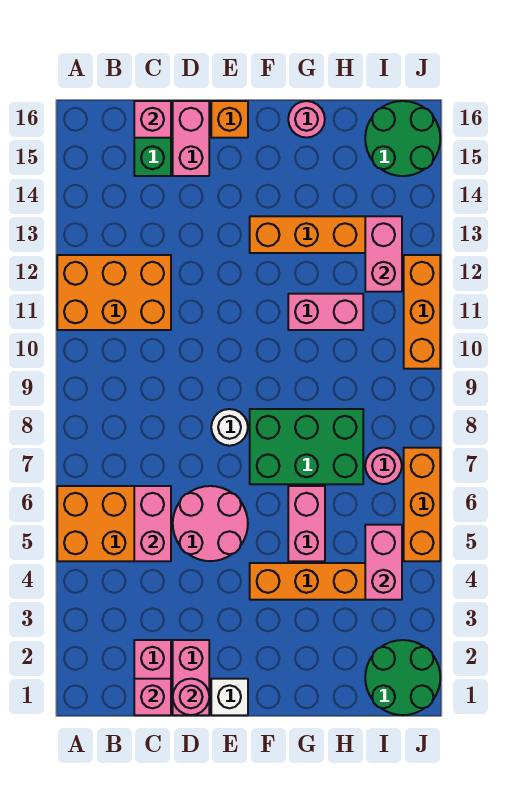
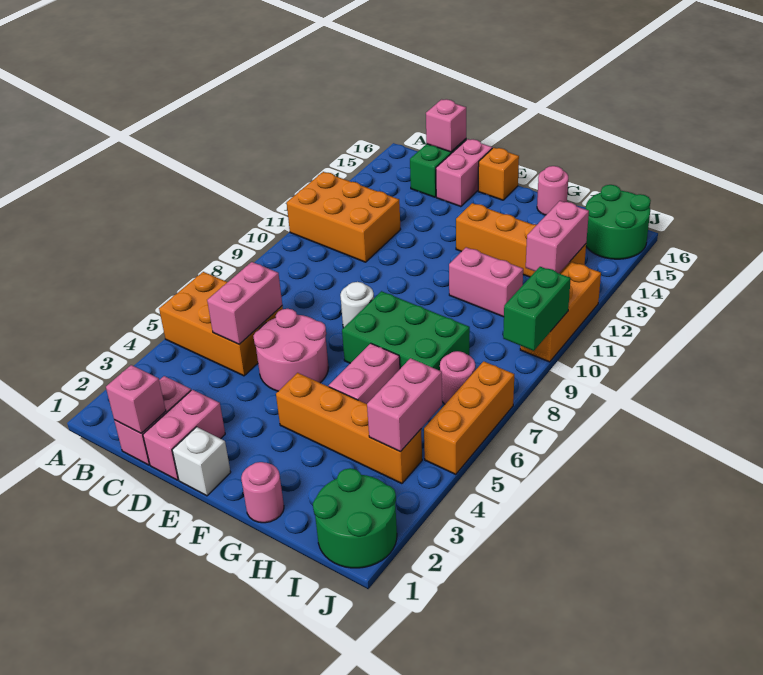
pink 1x1 round brick [173,679,209,715] -> pink 1x1 round brick moved to [241,462,284,523]
none -> green 1x2 brick [503,267,571,351]

